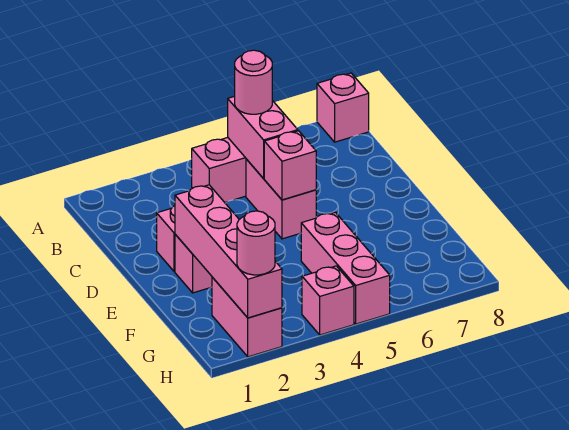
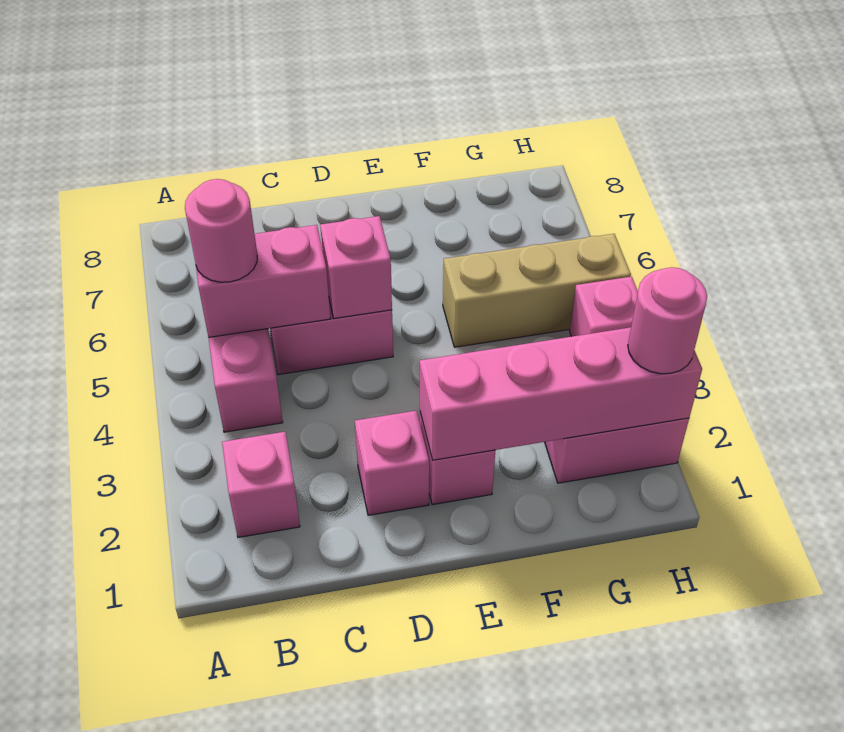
pink 1x1 brick [317,73,369,142] -> pink 1x1 brick moved to [222,432,300,537]
pink 1x3 brick [301,212,390,324] -> tan 1x3 brick [443,234,631,347]

